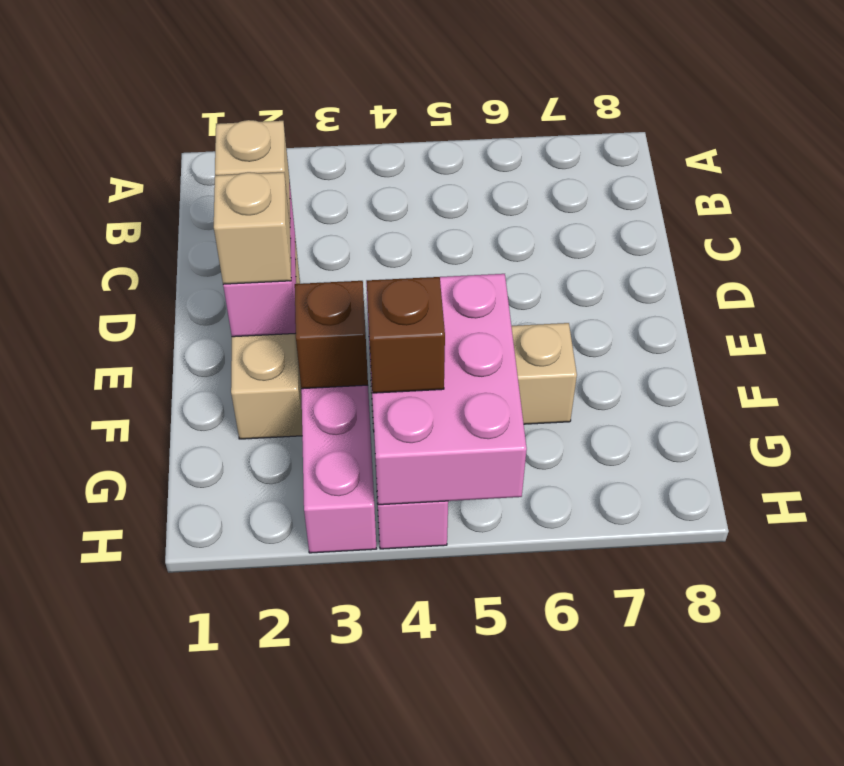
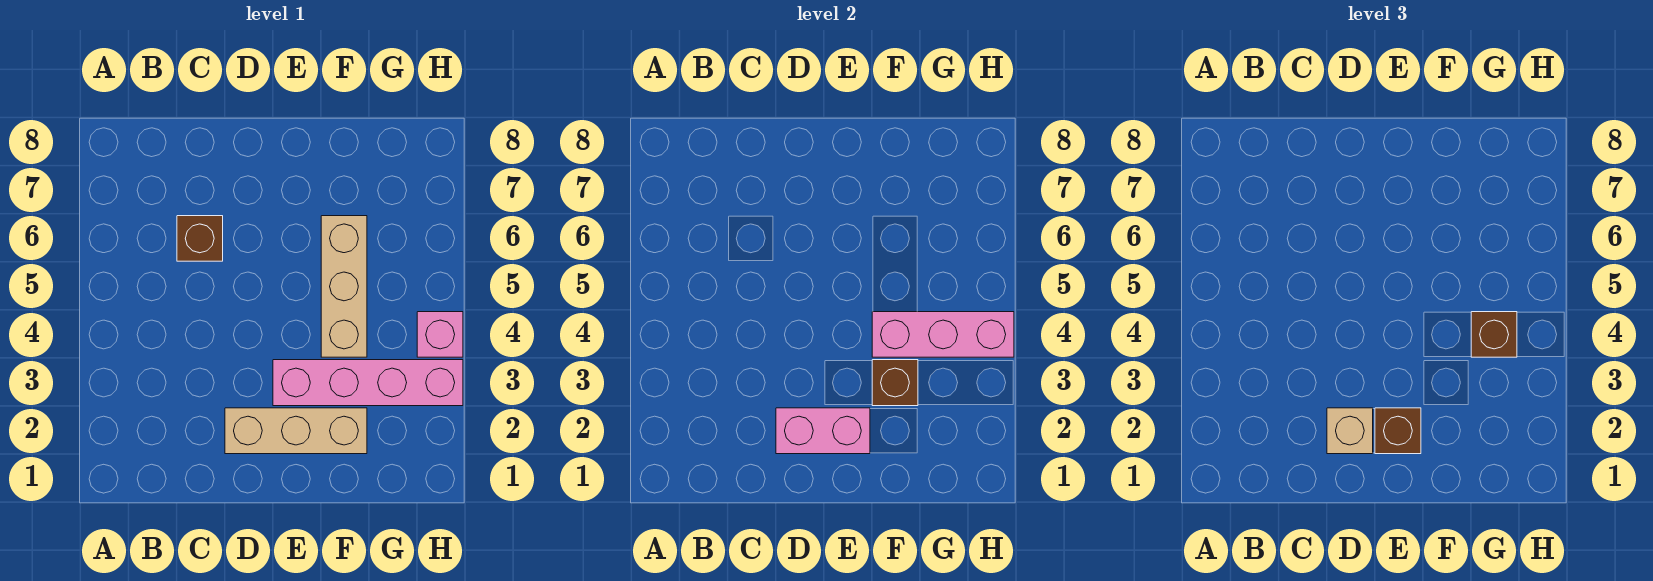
none -> brown 1x1 brick [177,216,223,261]
tan 1x1 brick [214,172,291,284] -> brown 1x1 brick [1375,408,1421,454]
pink 2x3 brick [366,274,527,505] -> pink 1x3 brick [872,312,1014,357]

